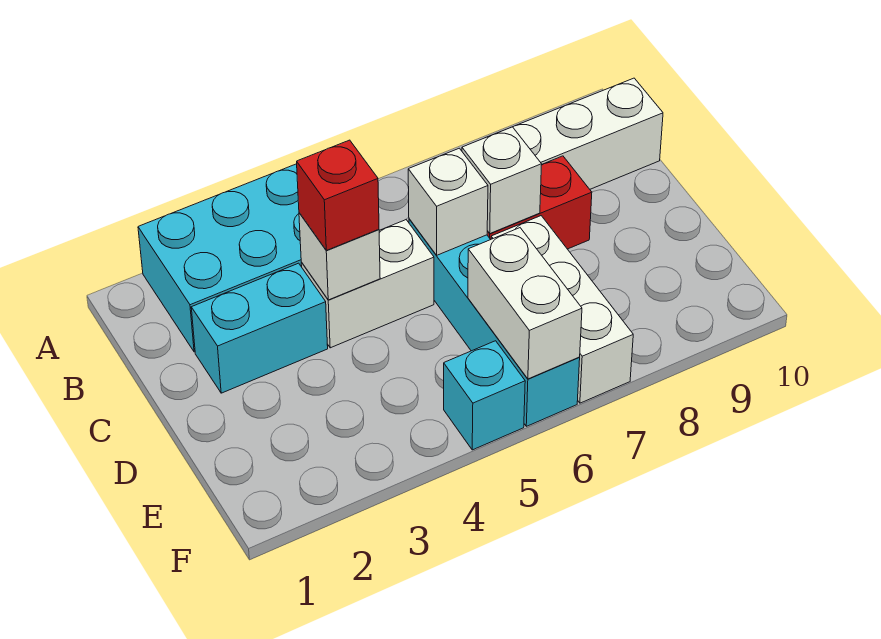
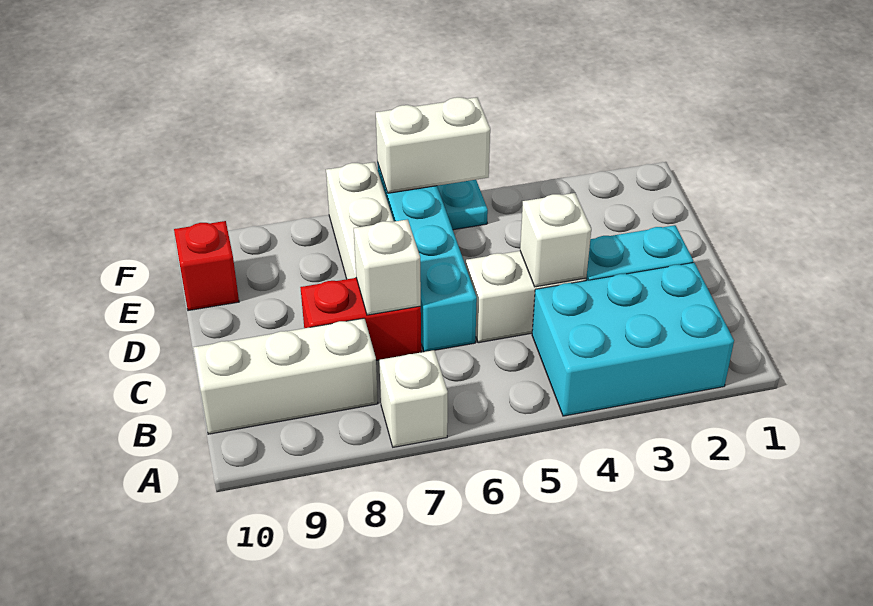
red 1x1 brick [297,140,379,250] -> red 1x1 brick moved to [174,221,239,311]
white 1x1 brick [408,148,488,255] -> white 1x1 brick moved to [379,350,448,447]
white 1x2 brick [468,228,582,379] -> white 1x2 brick turned to [376,97,490,193]
cyan 1x1 brick [444,341,525,450] -> cyan 1x1 plate [437,180,488,230]

